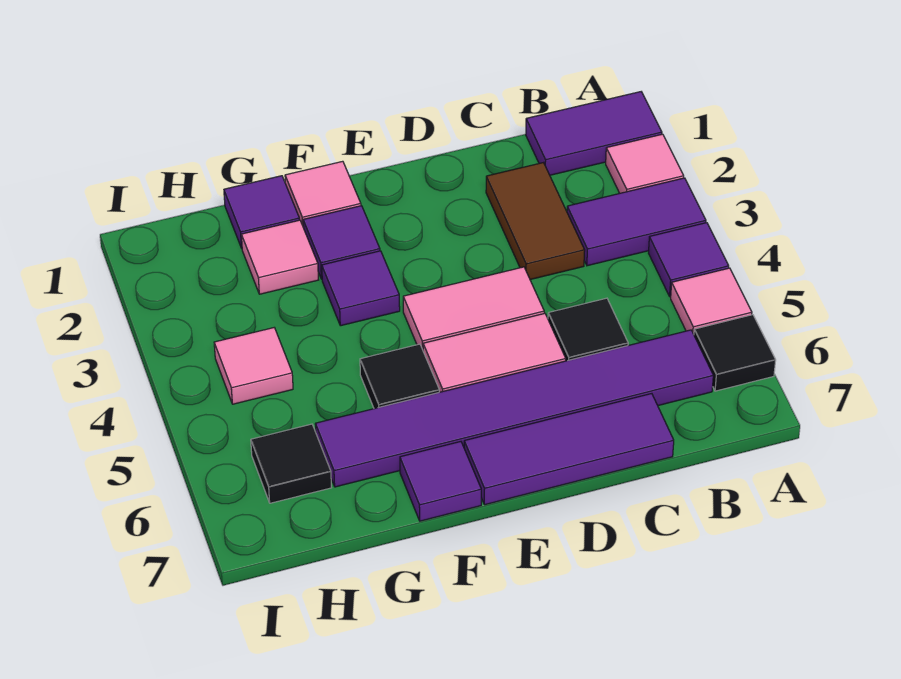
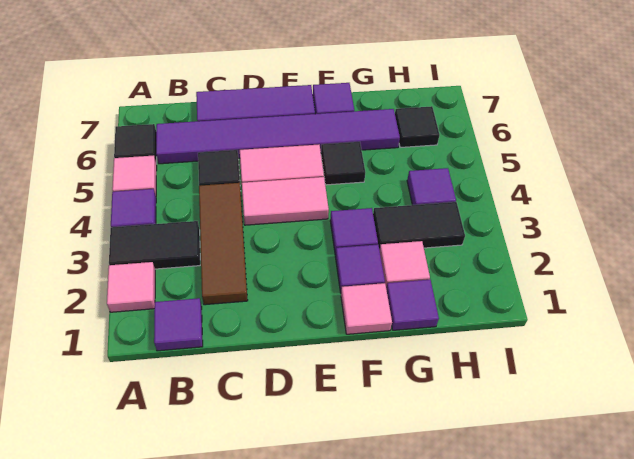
purple 1x2 tile [526,92,662,175] -> purple 1x1 tile [154,298,203,351]
purple 1x2 tile [567,178,706,266] -> black 1x2 tile [109,221,200,269]
brown 1x2 tile [486,163,585,280] -> brown 1x3 tile [199,183,248,305]
none -> black 1x2 tile [373,202,465,250]
pink 1x1 tile [214,328,293,404] -> purple 1x1 tile [407,168,456,205]

